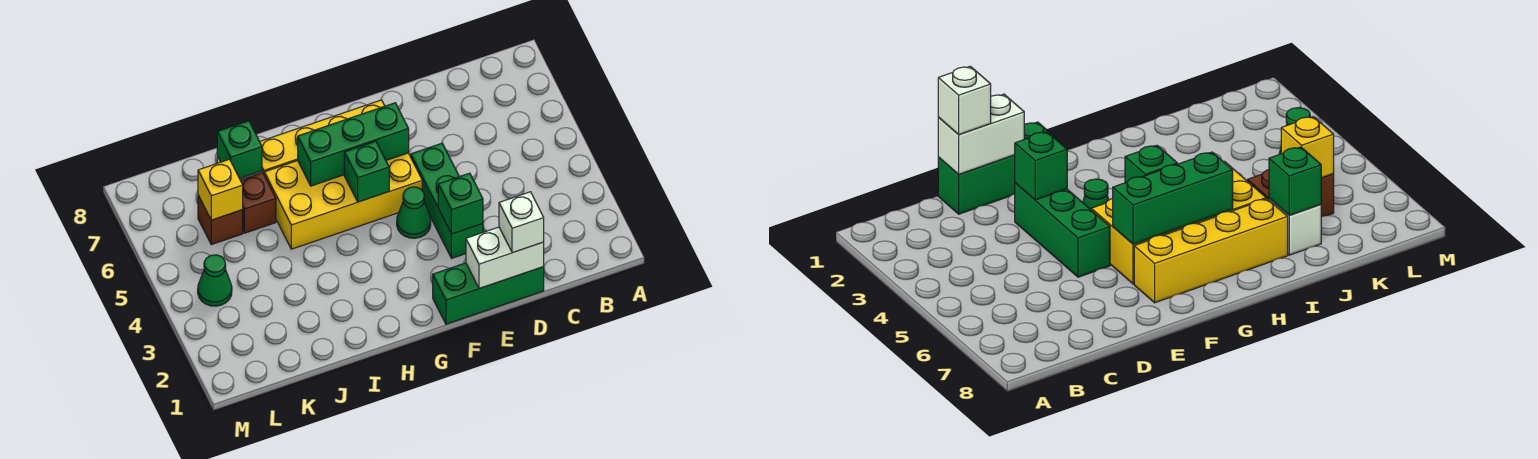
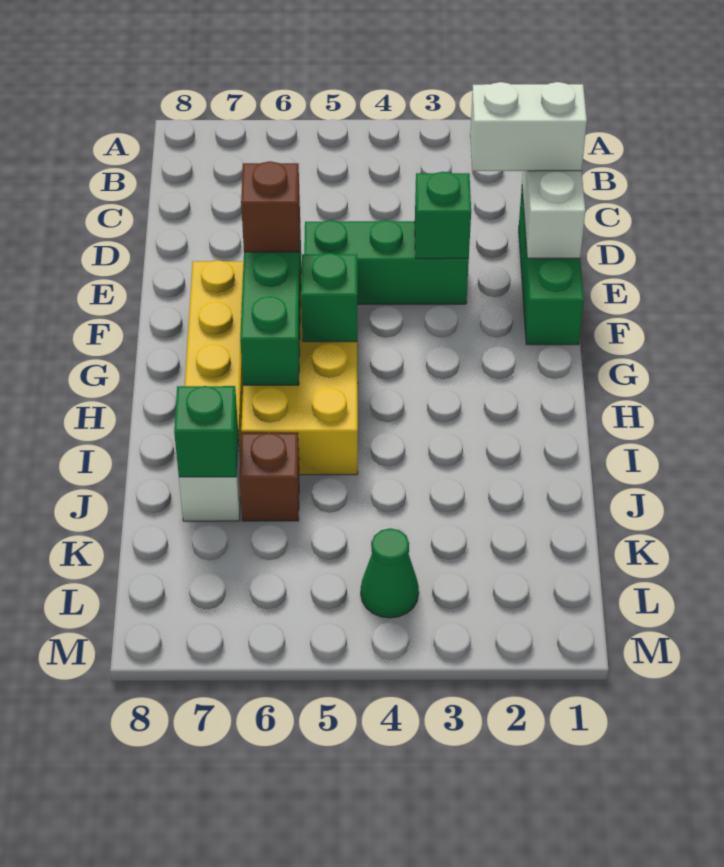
white 1x1 brick [499,192,544,253] -> white 1x2 brick [470,82,587,171]
green 1x1 cone [397,187,431,238] -> none
brown 1x1 brick [198,195,243,245] -> brown 1x1 brick moved to [241,161,300,252]
yellow 1x1 brick [198,159,243,220] -> none

